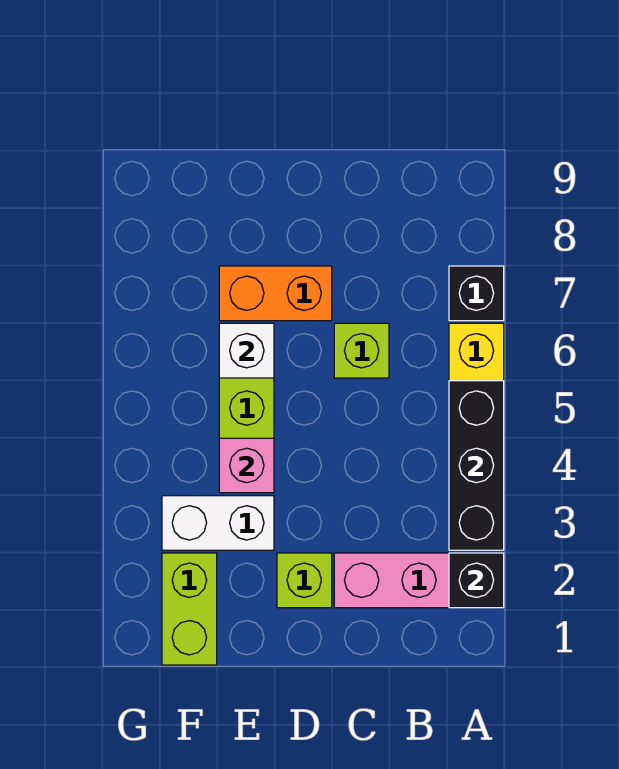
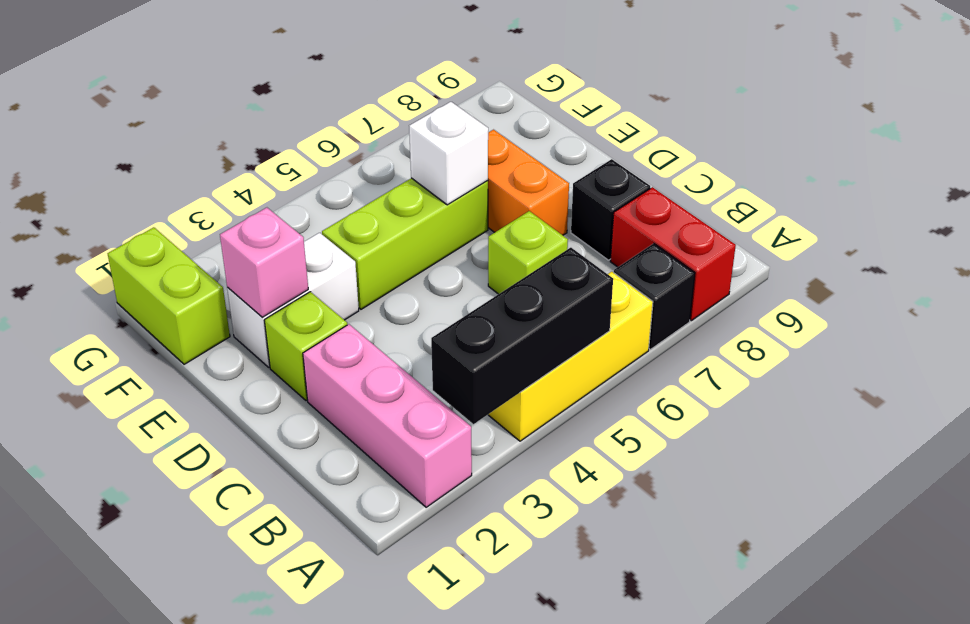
black 1x1 brick [449,553,504,608] -> black 1x1 brick moved to [571,159,650,260]
none -> red 1x2 brick [610,187,736,321]
white 1x2 brick [162,496,274,550] -> white 1x2 brick turned to [227,233,359,367]
pink 1x1 brick [219,438,274,493] -> pink 1x1 brick moved to [220,208,308,317]
lime 1x2 brick [162,553,217,665] -> lime 1x2 brick turned to [108,227,230,364]

